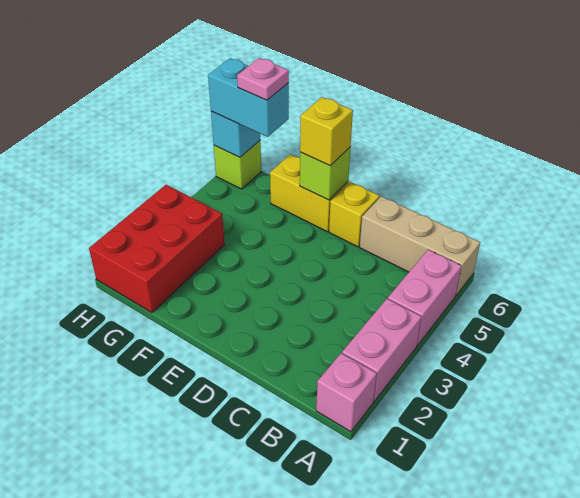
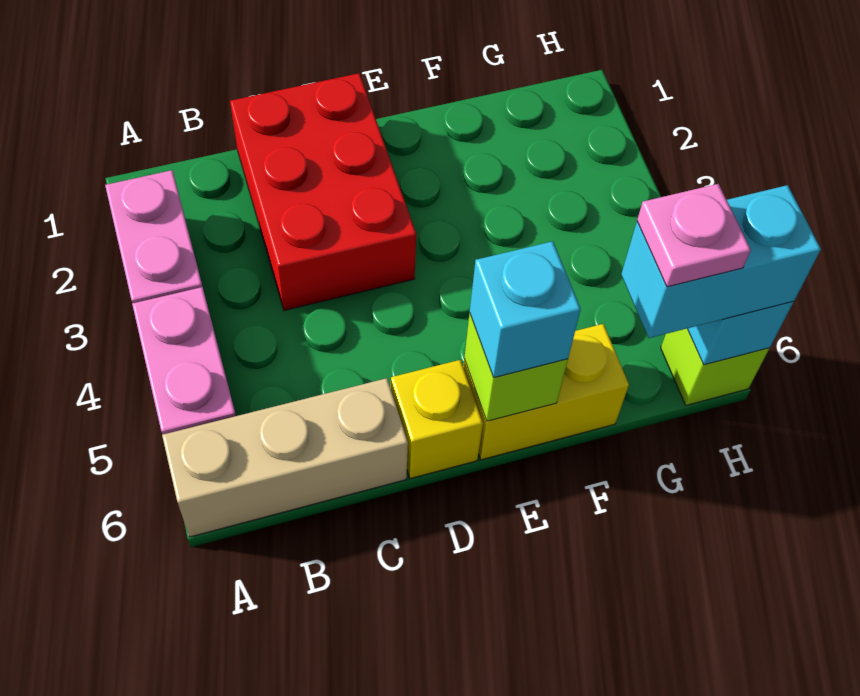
pink 1x1 brick [316,353,377,432] -> none
yellow 1x1 brick [300,97,353,166] -> cyan 1x1 brick [470,241,581,378]
red 2x3 brick [89,185,225,313] -> red 2x3 brick moved to [230,73,416,310]

